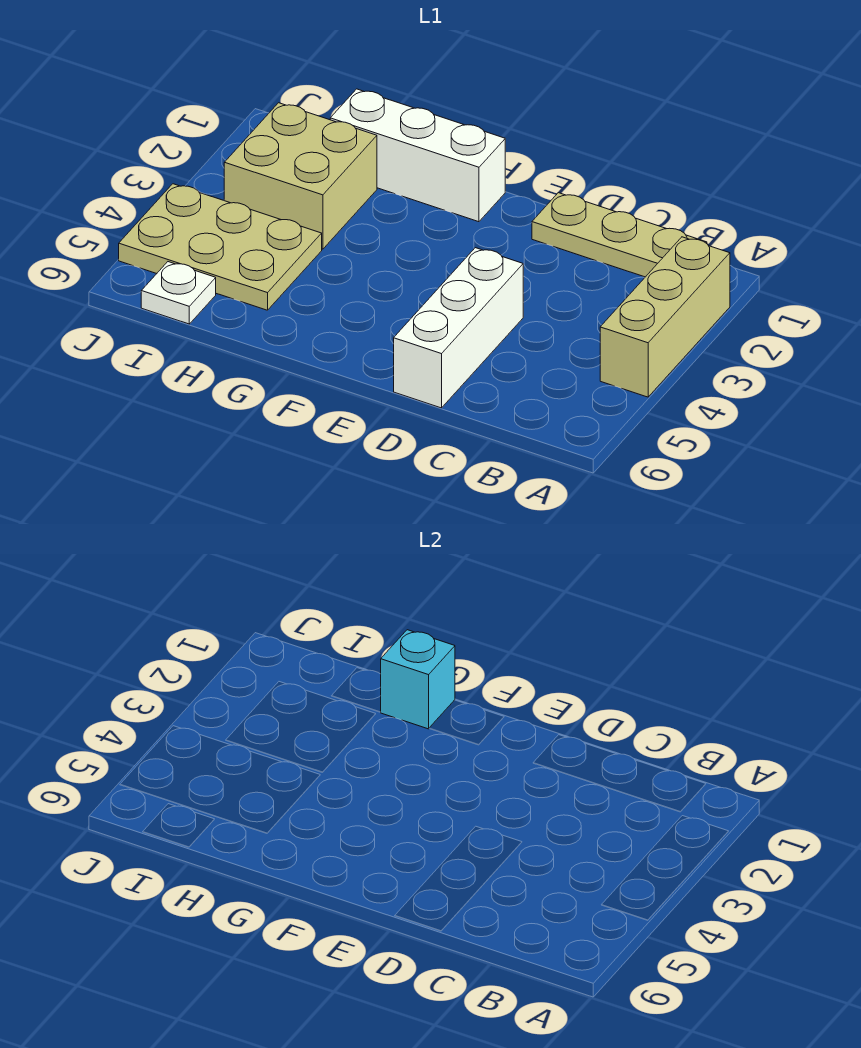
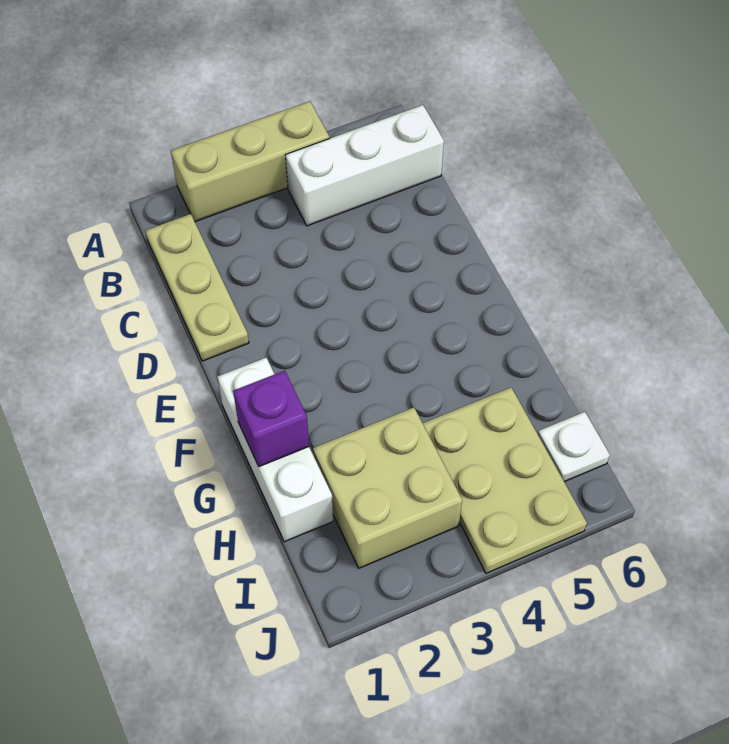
white 1x3 brick [394,248,523,408] -> white 1x3 brick moved to [286,105,444,226]
cyan 1x1 brick [381,630,455,729] -> purple 1x1 brick [233,371,309,466]

